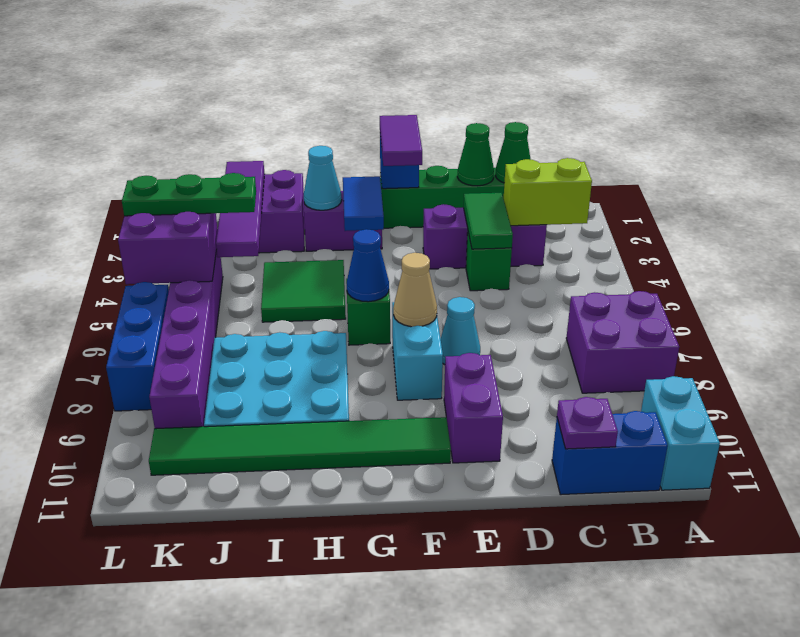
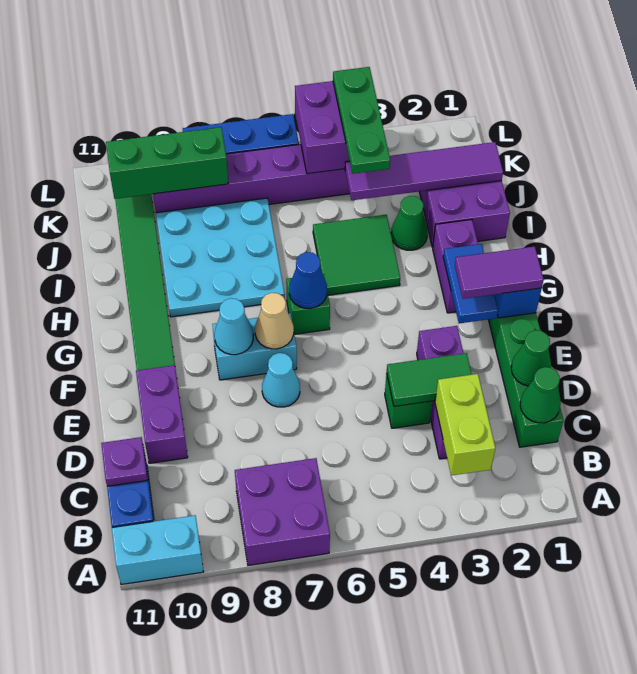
purple 1x2 brick [444,353,503,463] -> purple 1x2 brick turned to [136,365,188,463]
blue 1x2 tile [343,176,384,231] -> blue 1x2 tile turned to [443,244,498,323]
cyan 1x1 cone [304,146,342,210] -> cyan 1x1 cone moved to [214,298,253,355]
none -> green 1x1 cone [391,196,428,250]
none -> green 1x3 brick [106,127,228,199]

